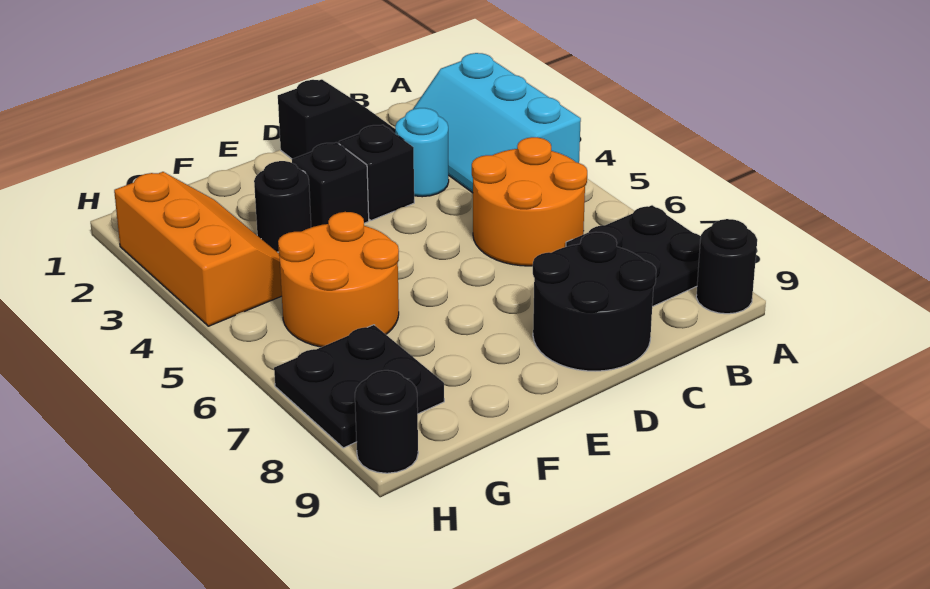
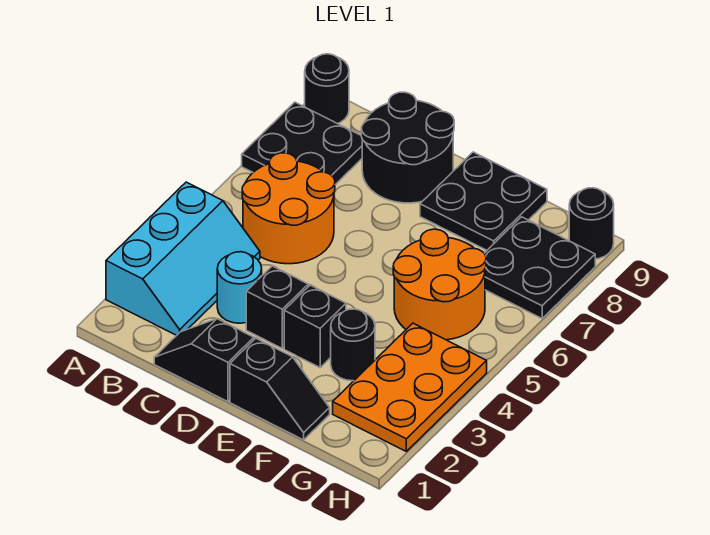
none -> black 1x2 slope [230,338,330,440]
none -> black 2x2 plate [420,152,547,250]
orange 2x3 slope [114,172,282,326] -> orange 2x3 plate [333,323,487,451]

